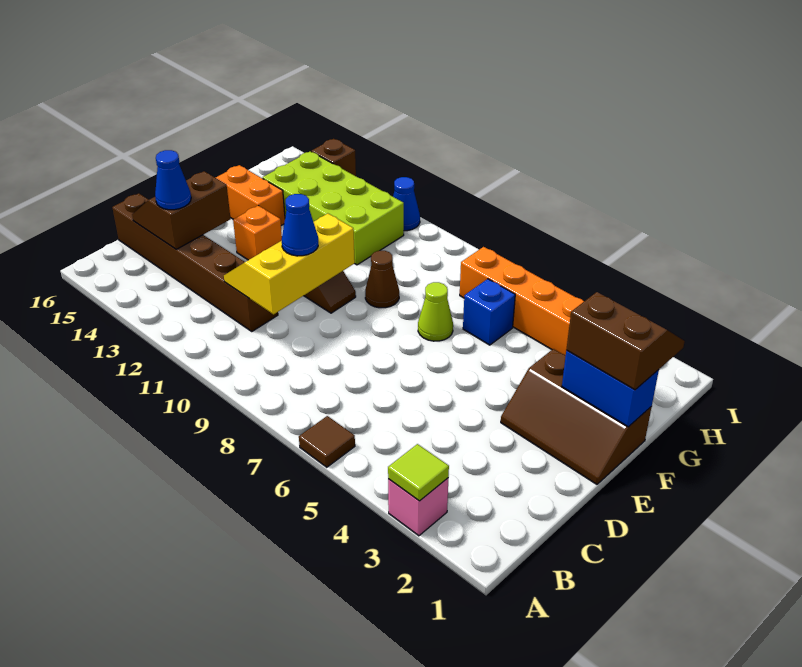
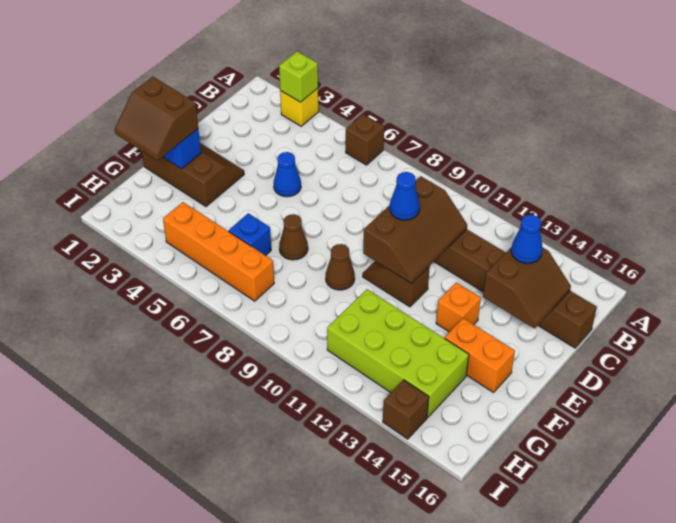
pink 1x1 brick [388,478,448,536] -> yellow 1x1 brick [280,88,318,126]
lime 1x1 tile [388,444,449,501] -> lime 1x1 brick [279,51,318,102]
brown 1x1 tile [299,416,355,467] -> brown 1x1 brick [346,114,384,165]
yellow 2x3 slope [224,213,355,314] -> brown 2x3 slope [363,176,467,284]
lime 1x1 cone [418,282,453,341] -> brown 1x1 cone [279,214,308,260]
blue 1x1 cone [393,177,420,231] -> blue 1x1 cone moved to [274,152,301,197]

